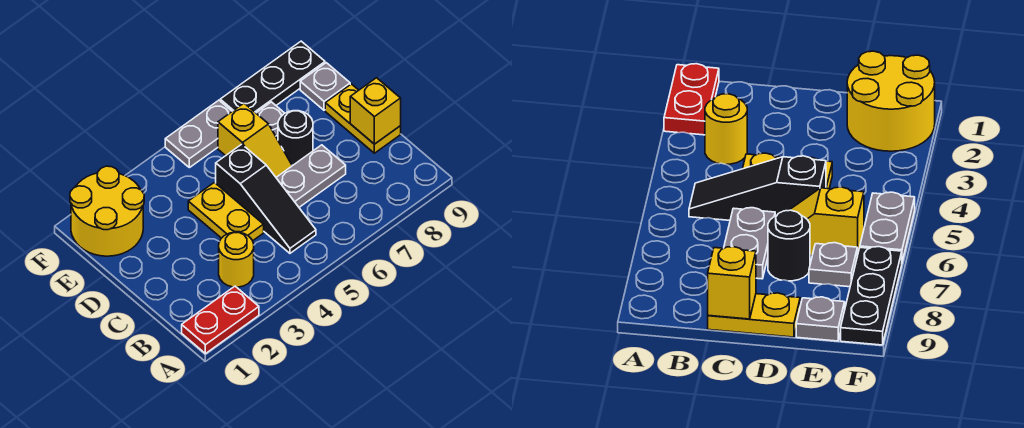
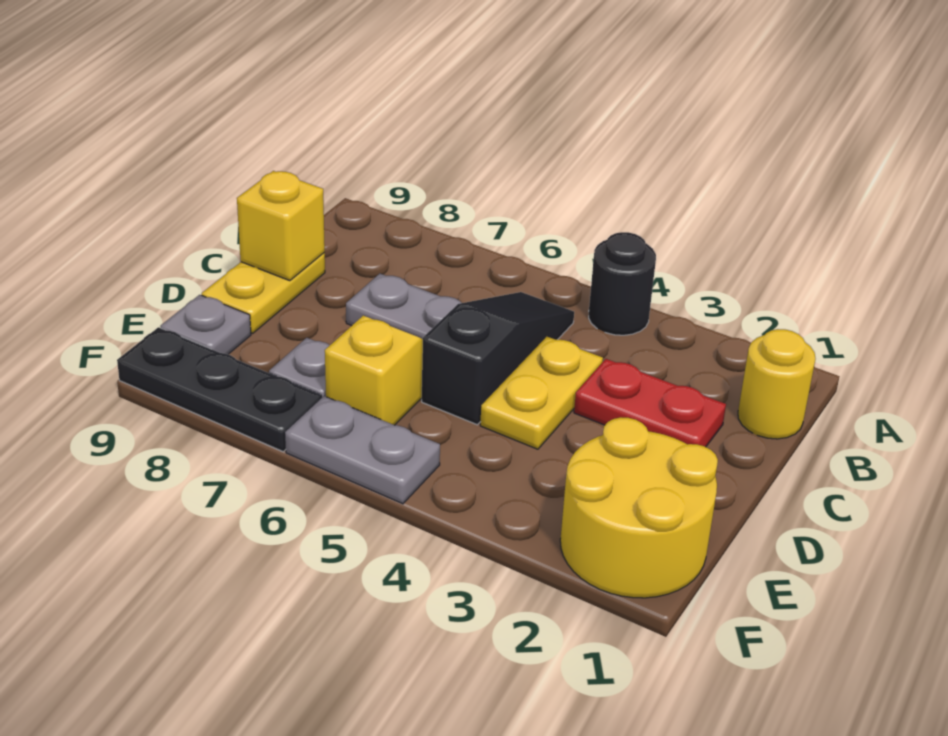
red 1x2 plate [182,286,259,354] -> red 1x2 plate moved to [574,359,726,447]
yellow 1x1 round brick [219,232,254,287] -> yellow 1x1 round brick moved to [738,329,816,439]
black 1x1 round brick [278,111,313,165] -> black 1x1 round brick moved to [589,232,656,335]

